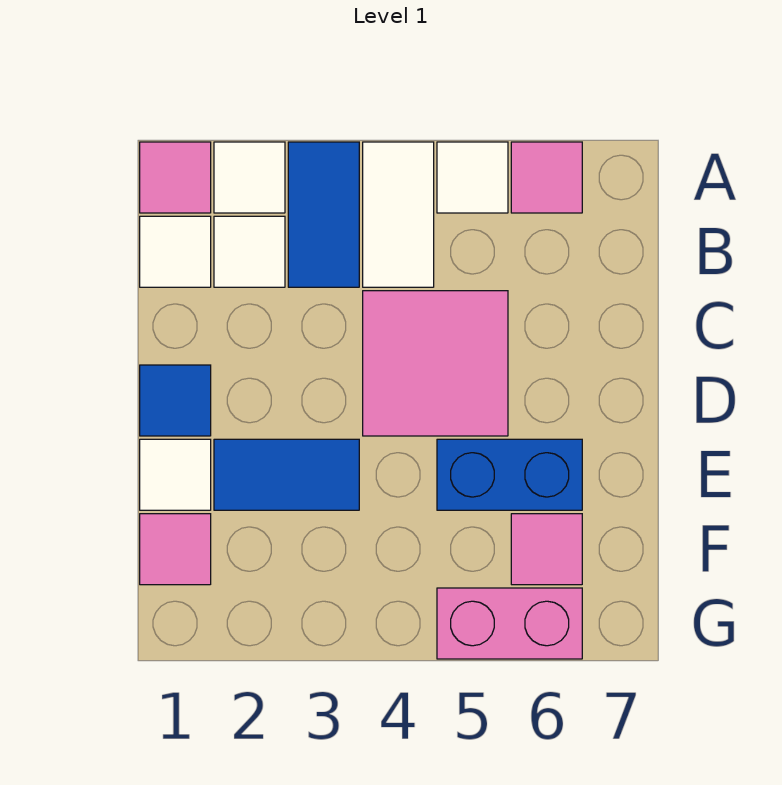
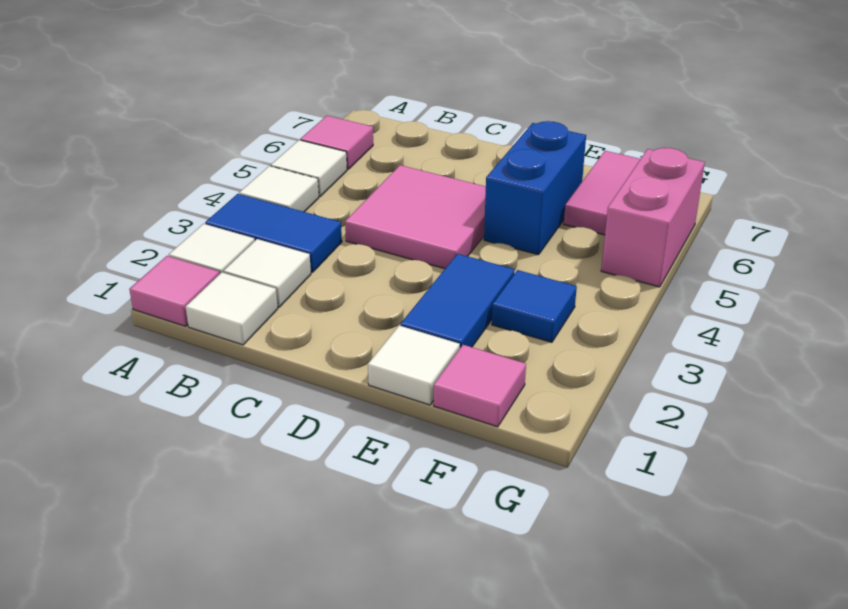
white 1x2 tile [363,142,434,287] -> white 1x1 tile [239,166,319,212]
blue 1x1 tile [140,365,211,436] -> blue 1x1 tile moved to [492,270,577,342]
pink 1x1 tile [511,514,582,585] -> pink 1x2 tile [564,151,640,235]

